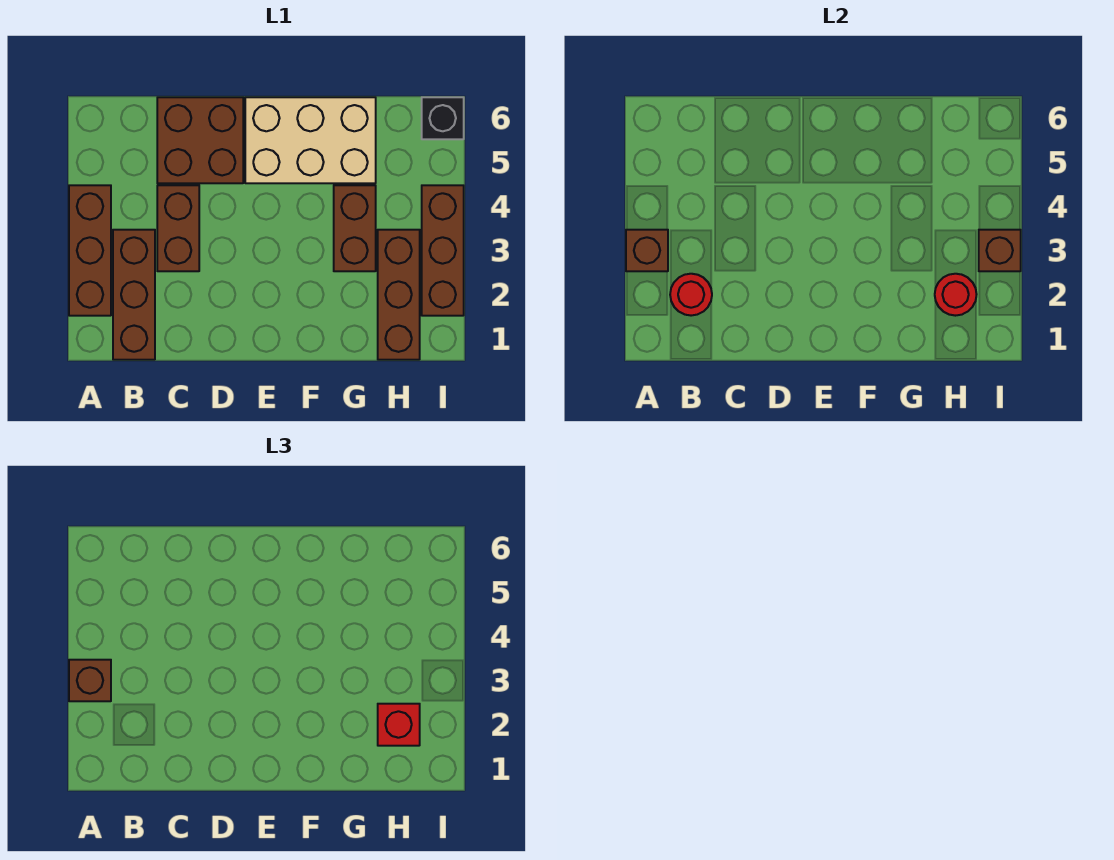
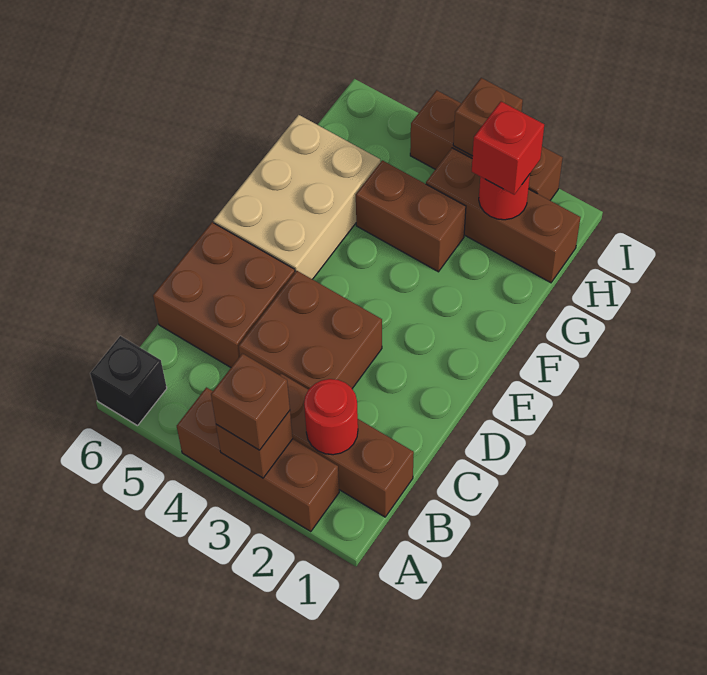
brown 1x2 brick [157,185,199,271] -> brown 2x2 brick [239,271,382,390]
black 1x1 brick [422,97,464,139] -> black 1x1 brick moved to [90,336,167,426]

